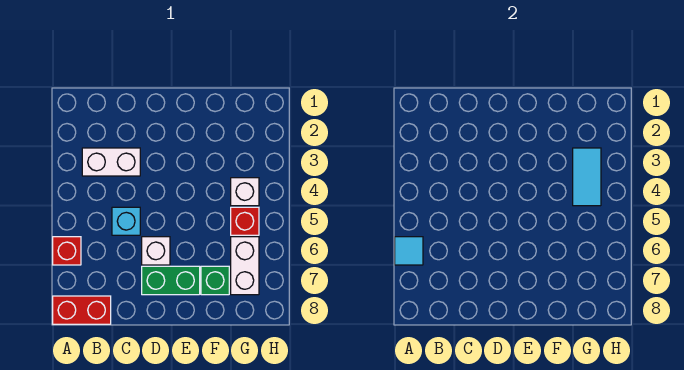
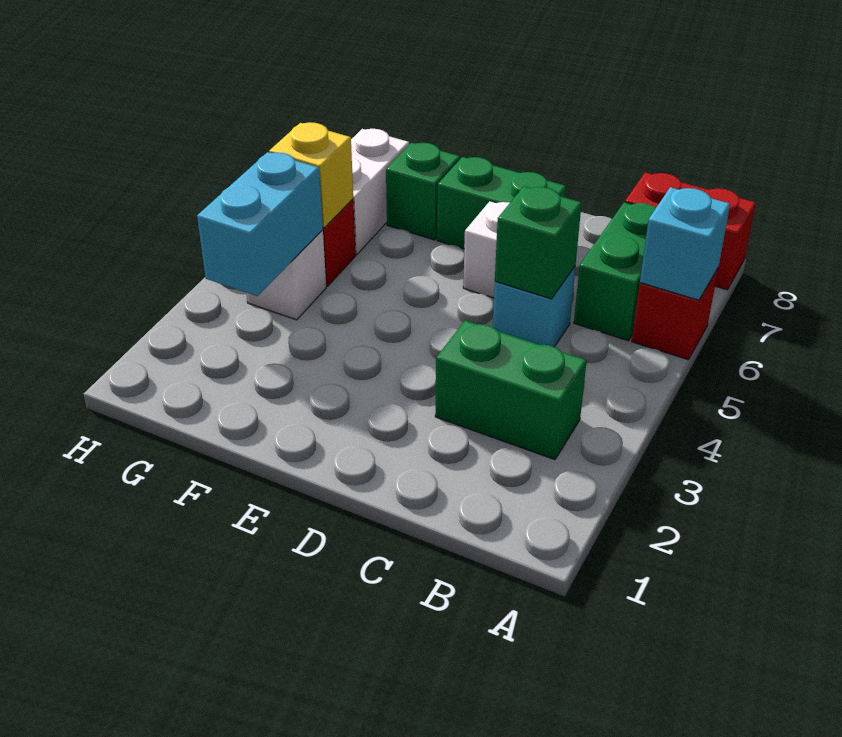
cyan 1x1 tile [395,237,423,265] -> cyan 1x1 brick [640,187,730,300]
white 1x2 brick [82,148,140,176] -> green 1x2 brick [435,320,587,460]
none -> green 1x2 brick [574,202,656,341]
none -> green 1x1 brick [495,186,582,299]
cyan 1x2 tile [573,148,601,206] -> cyan 1x2 brick [197,152,323,296]
none -> yellow 1x1 brick [269,122,353,228]

